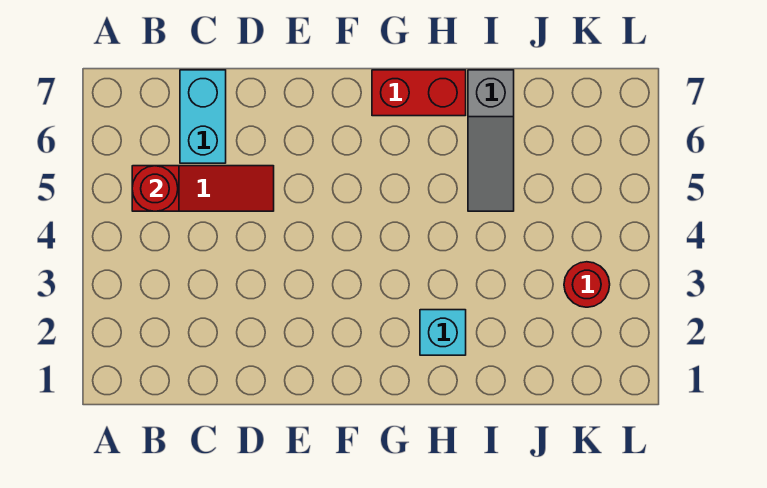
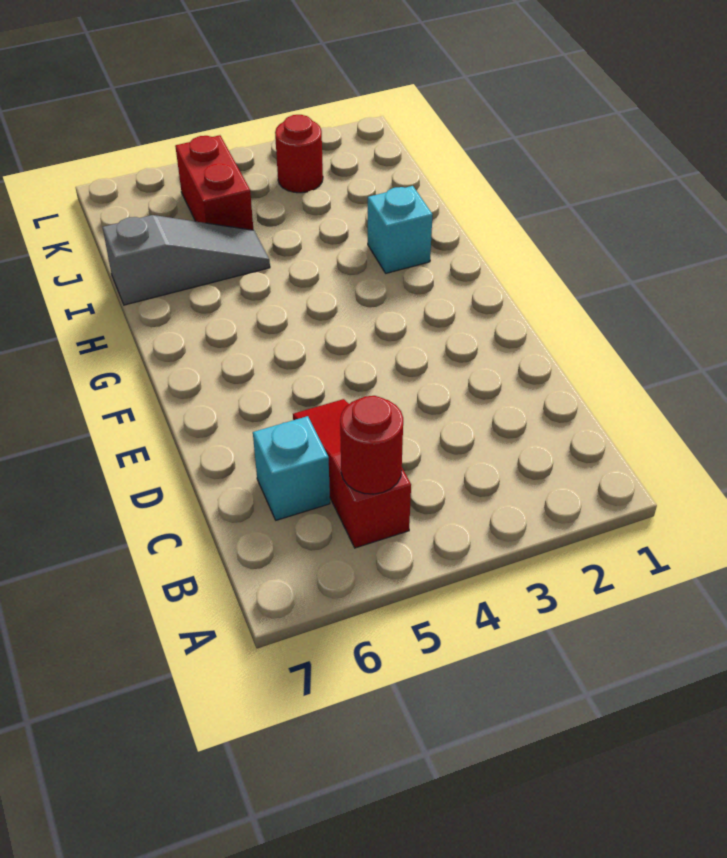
cyan 1x2 brick [180,70,226,163] -> cyan 1x1 brick [253,416,330,520]
red 1x2 brick [372,70,466,116] -> red 1x2 brick moved to [175,135,253,230]

